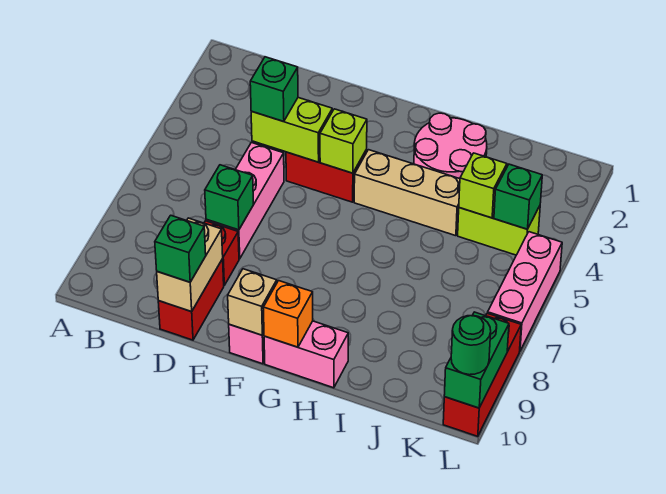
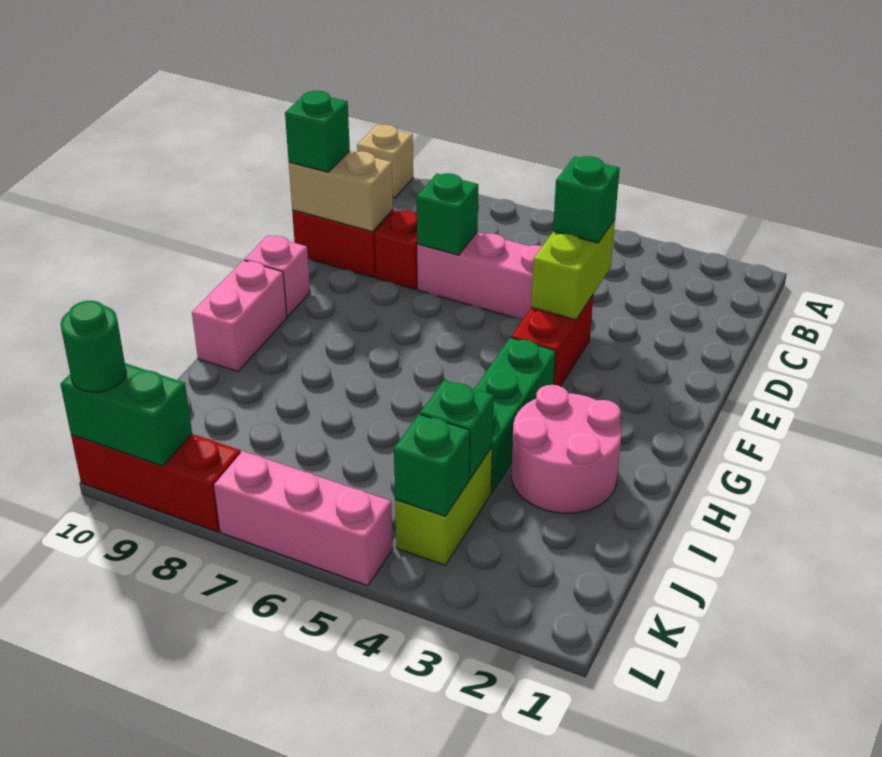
lime 1x1 brick [320,109,367,173] -> none
tan 1x1 brick [228,269,277,335] -> tan 1x1 brick moved to [357,125,413,198]
tan 1x3 brick [354,150,460,236] -> green 1x3 brick [474,338,556,493]
orange 1x1 brick [263,281,313,347] -> none
lime 1x1 brick [459,153,507,218] -> green 1x1 brick [420,380,494,479]

